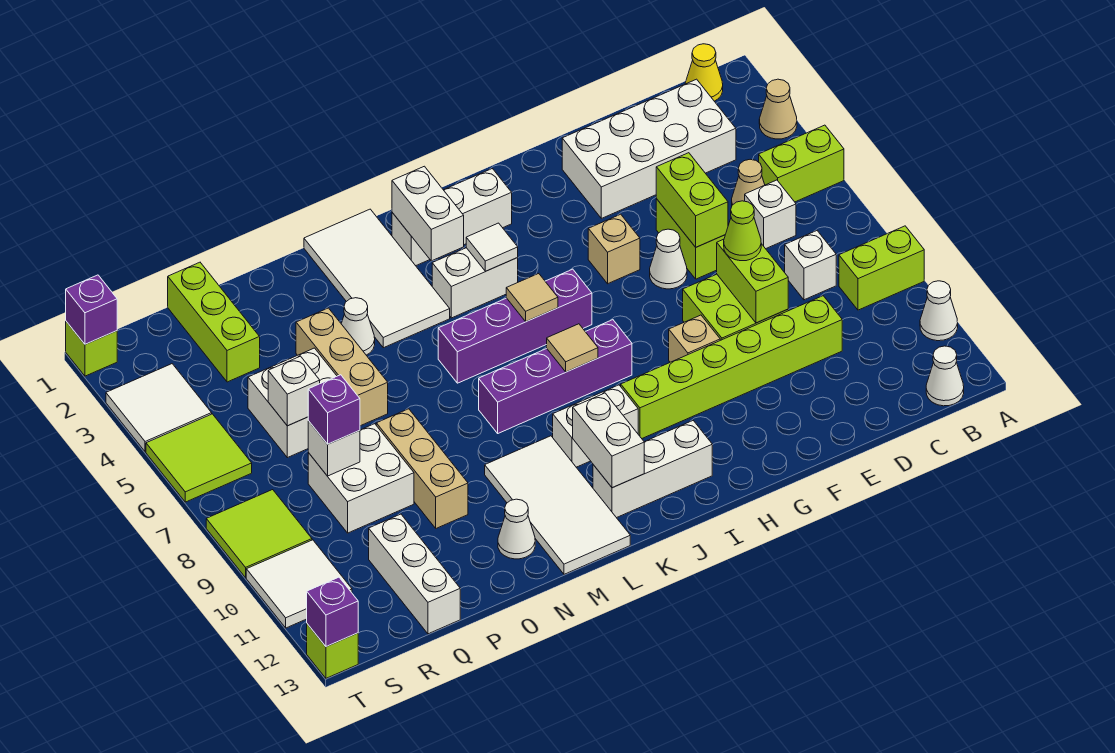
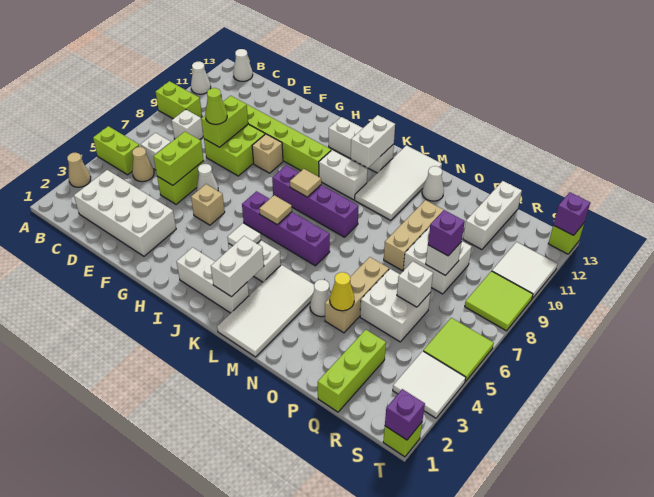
yellow 1x1 cone [685,44,723,101] -> yellow 1x1 cone moved to [330,272,354,311]

